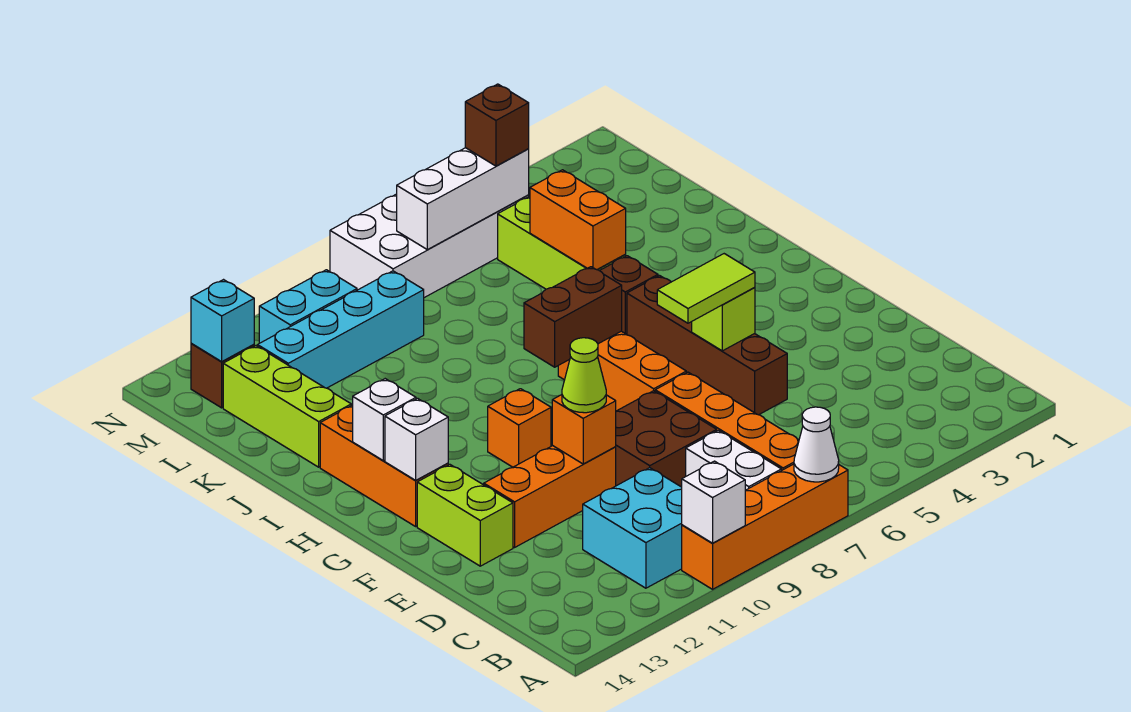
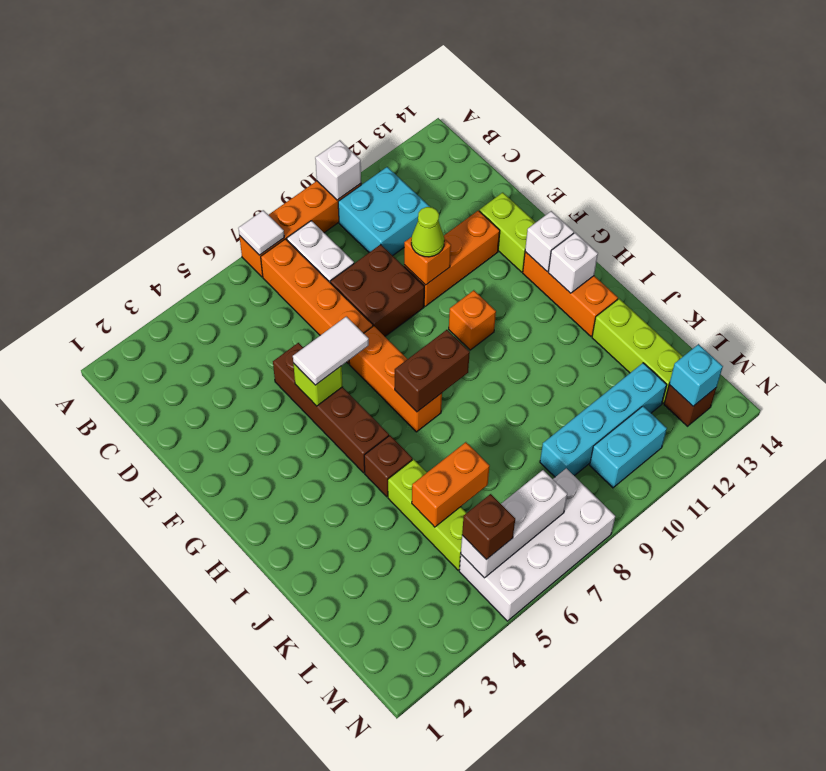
white 1x1 cone [794,407,839,482] -> white 1x1 tile [238,210,284,255]
lime 1x2 tile [657,254,755,323] -> white 1x2 tile [293,316,369,385]
orange 1x2 brick [530,170,626,270] -> orange 1x2 brick turned to [412,442,489,527]

